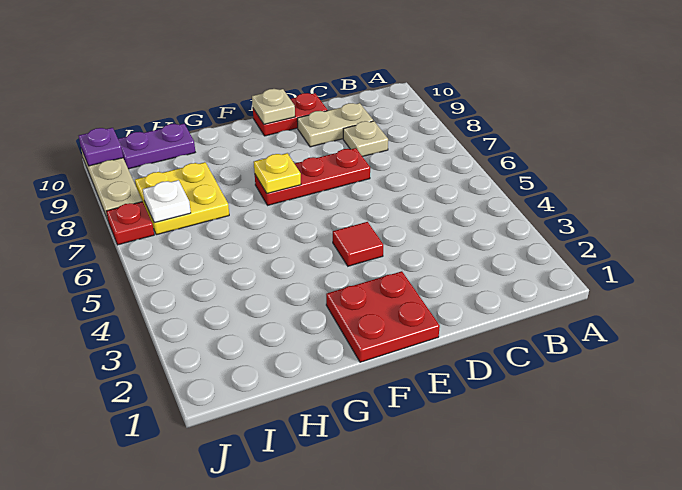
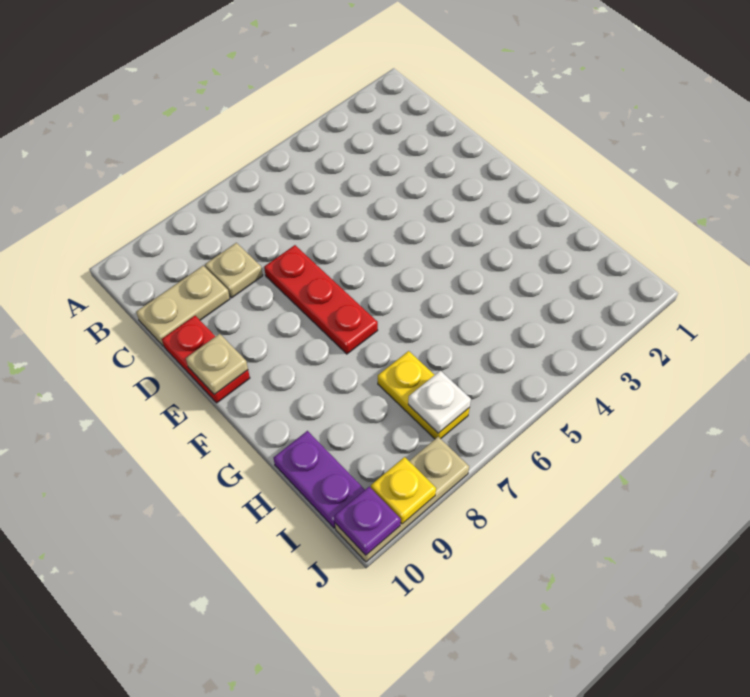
tan 1x2 plate [297,103,373,147] -> tan 1x2 plate turned to [136,266,230,346]
red 2x2 plate [326,271,440,362] -> none
red 1x1 tile [333,222,383,266] -> none
yellow 1x1 plate [254,153,301,194] -> yellow 1x1 plate moved to [371,457,436,524]
yellow 2x2 plate [135,162,229,235] -> yellow 1x2 plate [378,351,469,439]
red 1x1 plate [106,202,154,245] -> none

